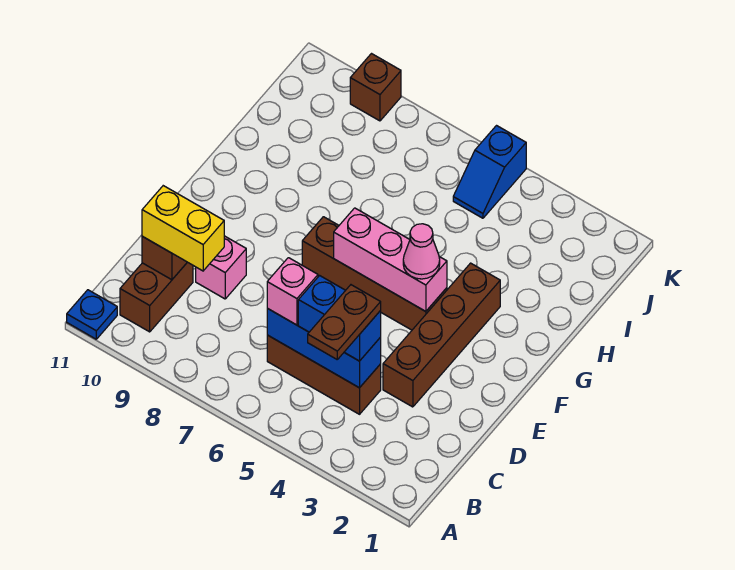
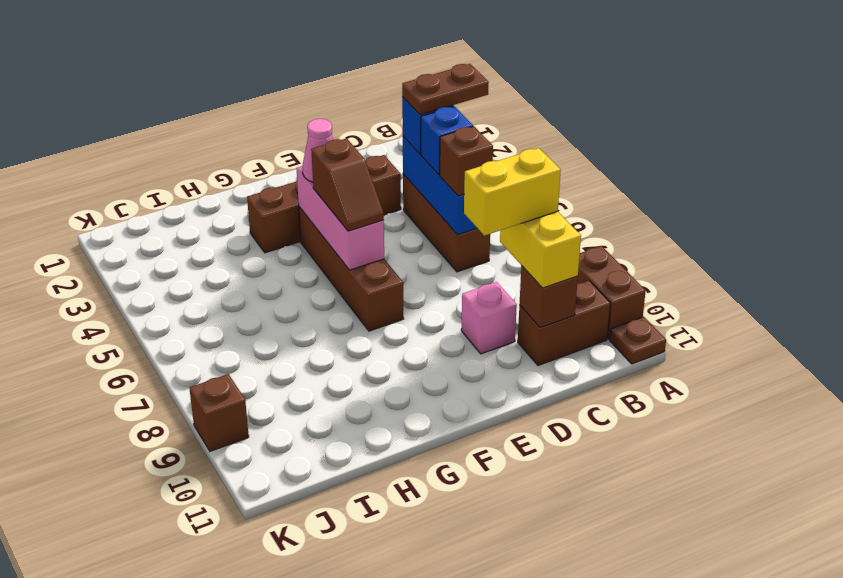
none -> brown 1x2 brick [577,246,646,339]
blue 1x1 plate [67,290,117,339] -> brown 1x1 plate [610,317,666,364]
pink 1x1 brick [267,258,318,325] -> brown 1x1 brick [440,126,493,196]
none -> yellow 1x2 brick [464,148,561,236]
none -> brown 1x2 slope [311,138,384,231]
blue 1x2 slope [453,126,526,218] -> none

